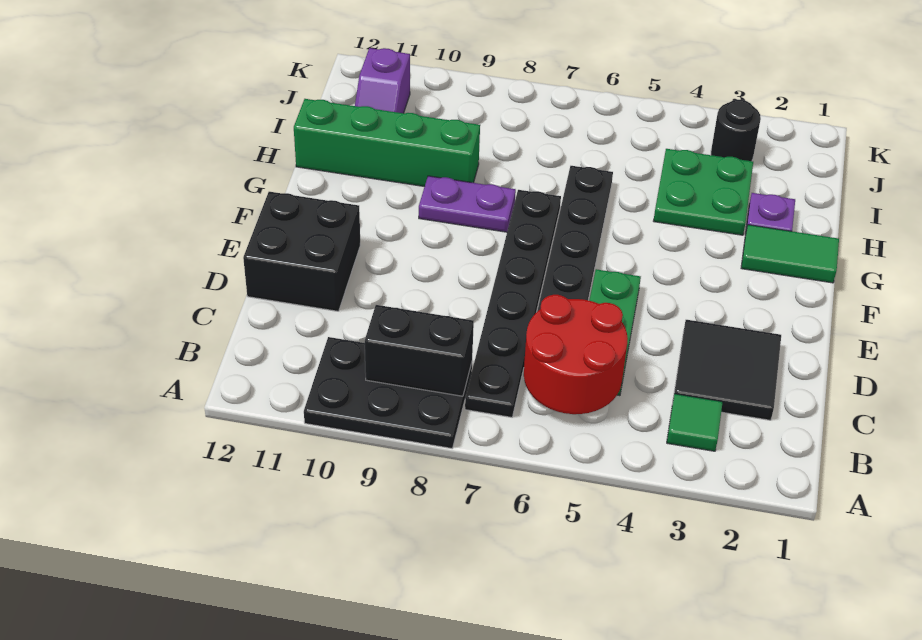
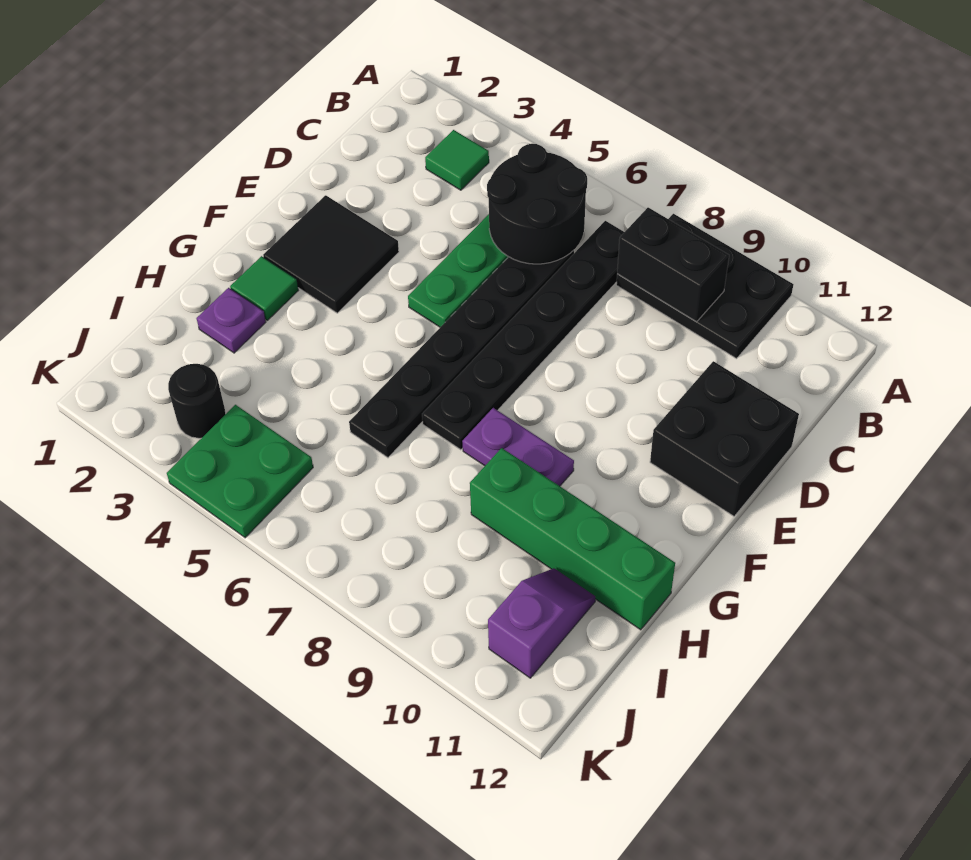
red 2x2 round brick [524,295,628,414] -> black 2x2 round brick [487,144,587,264]
black 2x2 tile [674,320,781,420] -> black 2x2 tile moved to [263,195,399,313]
green 1x2 tile [741,225,839,283] -> green 1x1 tile [230,256,298,320]
green 2x2 plate [654,149,753,235] -> green 2x2 plate moved to [167,405,313,538]

